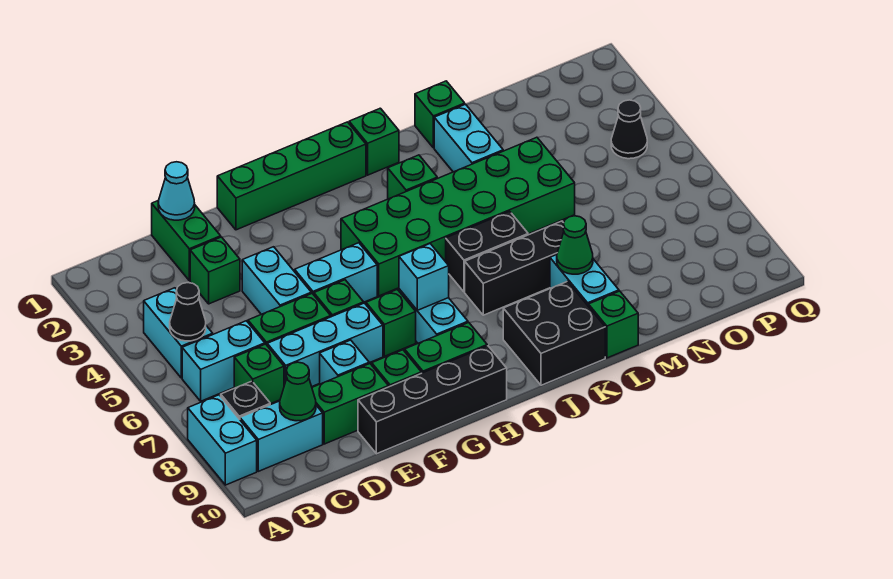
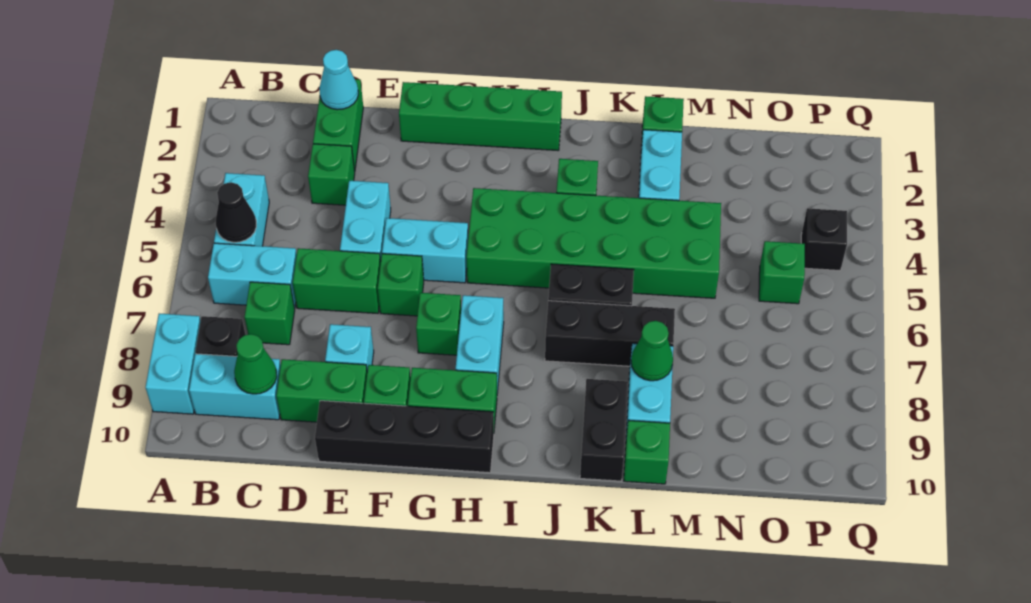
cyan 1x3 brick [267,303,383,387] -> none
cyan 1x1 brick [399,244,449,310] -> none
green 1x1 brick [349,108,399,175] -> green 1x1 brick moved to [759,241,805,304]
black 2x2 brick [503,282,605,385] -> black 1x2 brick [580,379,628,481]
black 1x1 cone [611,100,647,159] -> black 1x1 brick [801,208,847,271]

